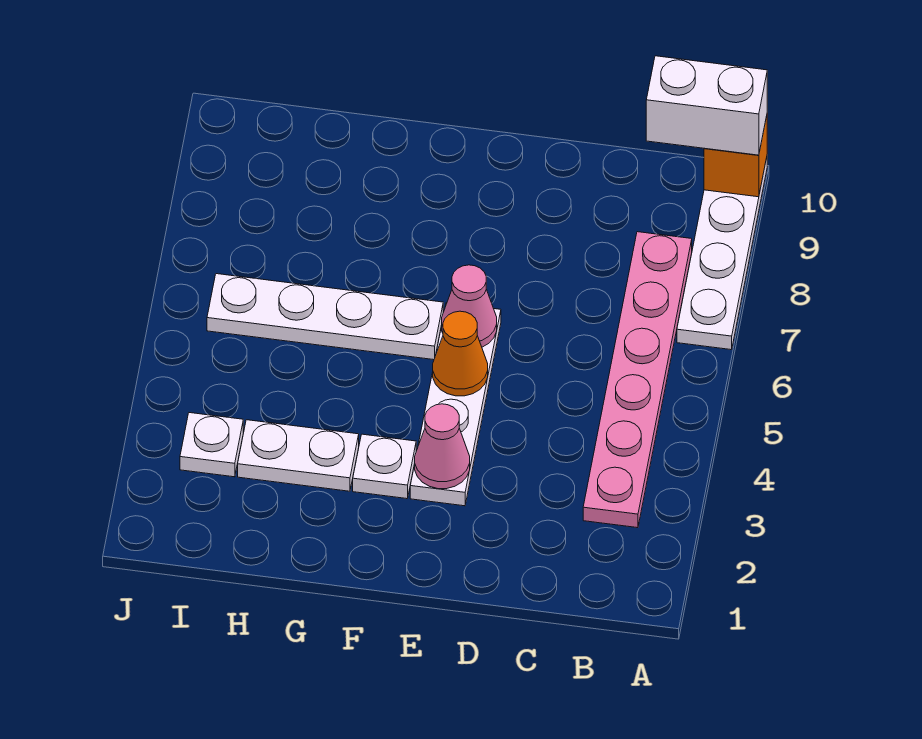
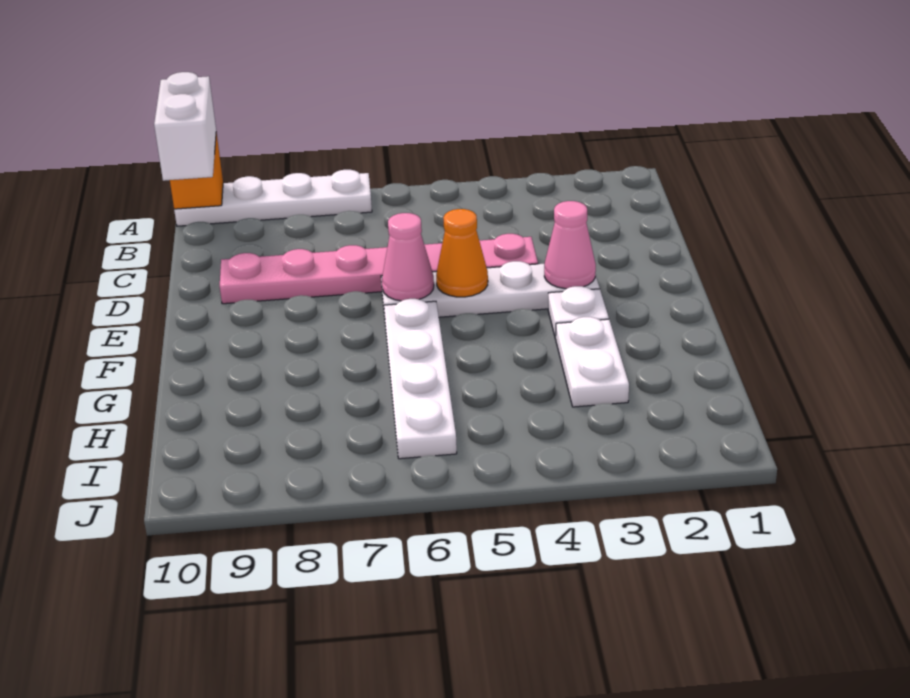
pink 1x6 plate [583,232,692,528] -> pink 1x6 plate moved to [220,234,538,304]
white 1x1 plate [180,413,243,477] -> none

